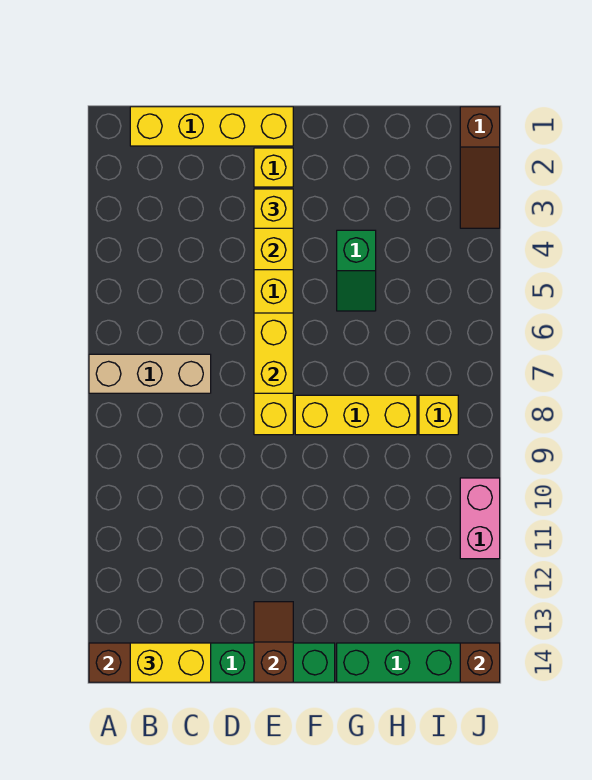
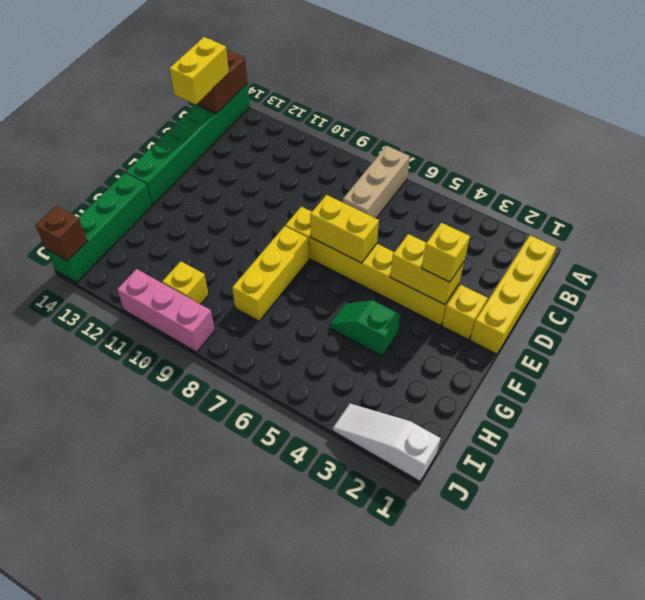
brown 1x2 slope [254,602,293,682] -> none
yellow 1x1 brick [419,395,458,435] -> yellow 1x1 brick moved to [162,261,208,304]
brown 1x3 slope [460,107,500,228] -> white 1x3 slope [333,404,441,481]
pink 1x2 brick [460,478,500,559] -> pink 1x3 brick [117,269,215,352]

